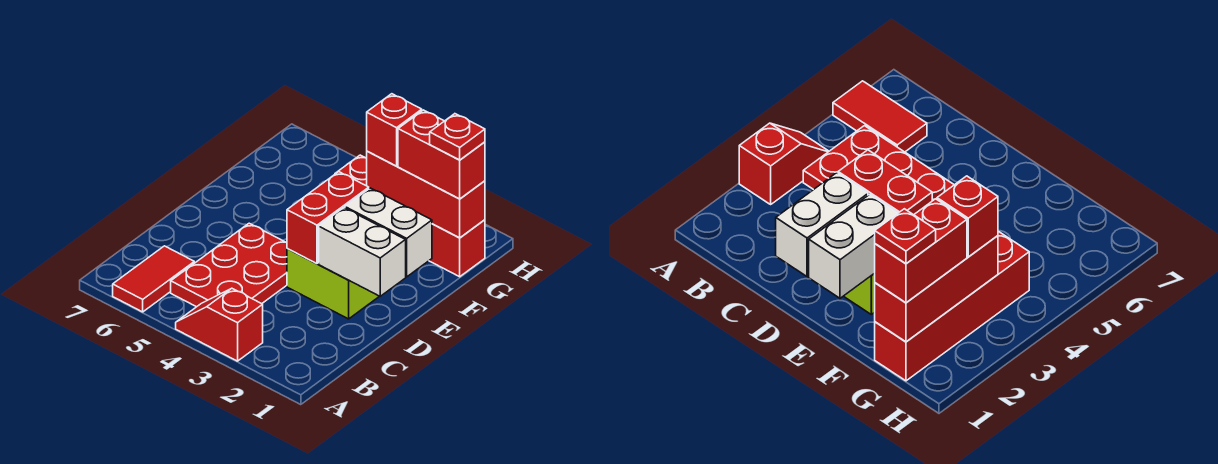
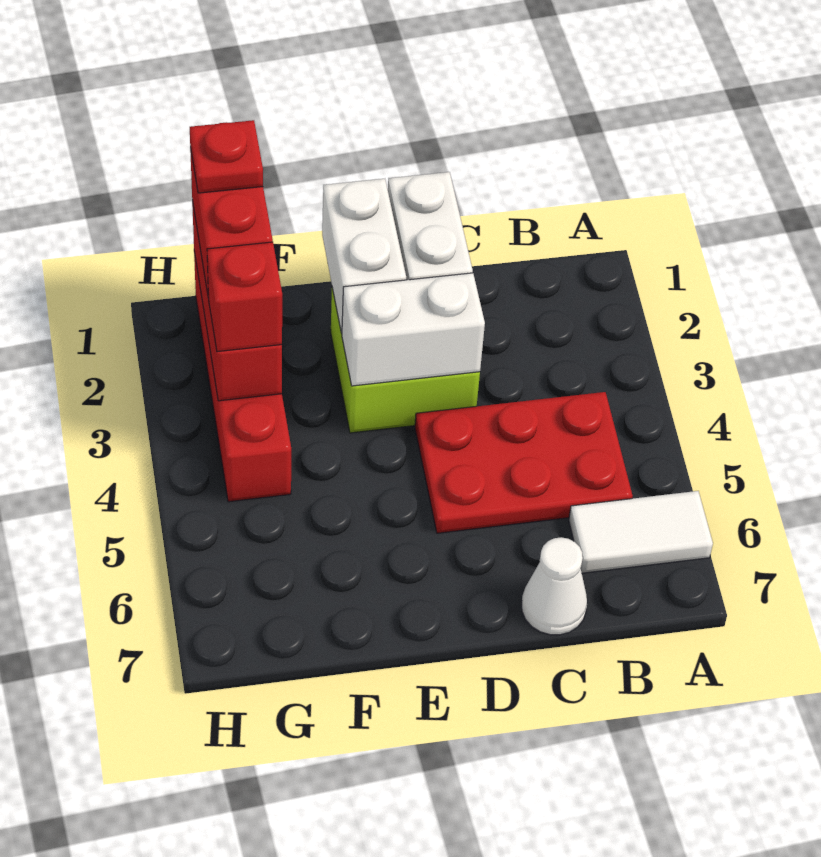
red 1x2 slope [176,288,263,361] -> none
red 1x2 tile [113,246,194,312] -> white 1x2 tile [569,491,713,573]
none -> white 1x1 cone [522,537,587,635]
red 1x2 brick [287,172,369,264] -> white 1x2 brick [342,273,485,386]

